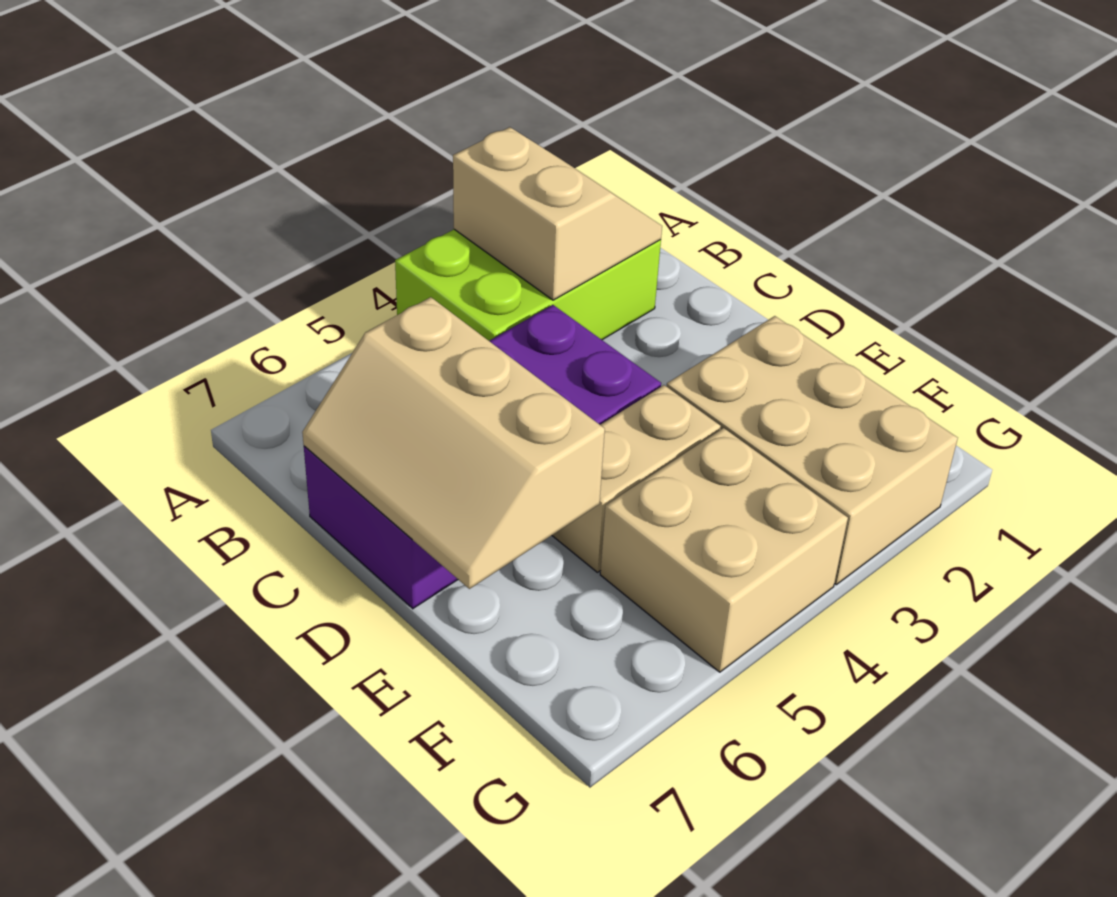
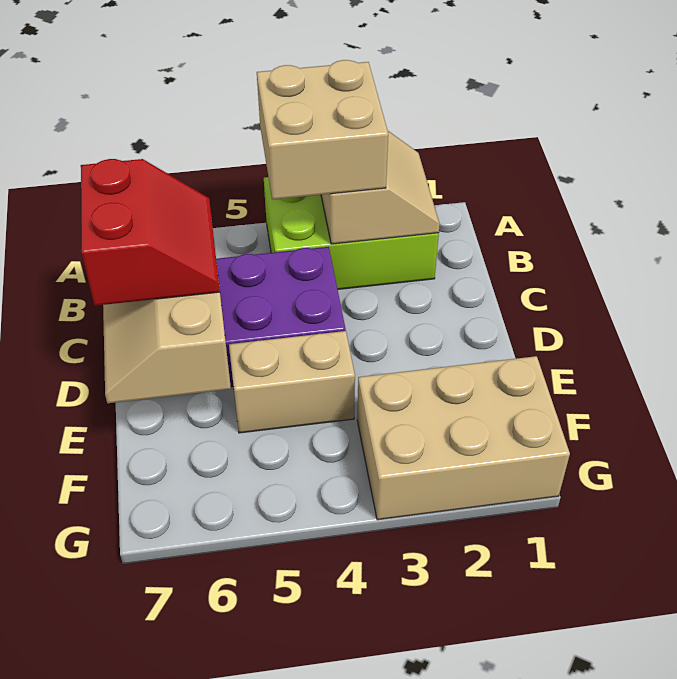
none -> red 2x2 slope [81,159,220,306]
tan 2x3 brick [667,316,958,585] -> tan 2x3 brick turned to [357,356,570,520]
tan 2x2 brick [600,428,848,672] -> tan 2x2 brick moved to [257,60,388,200]

